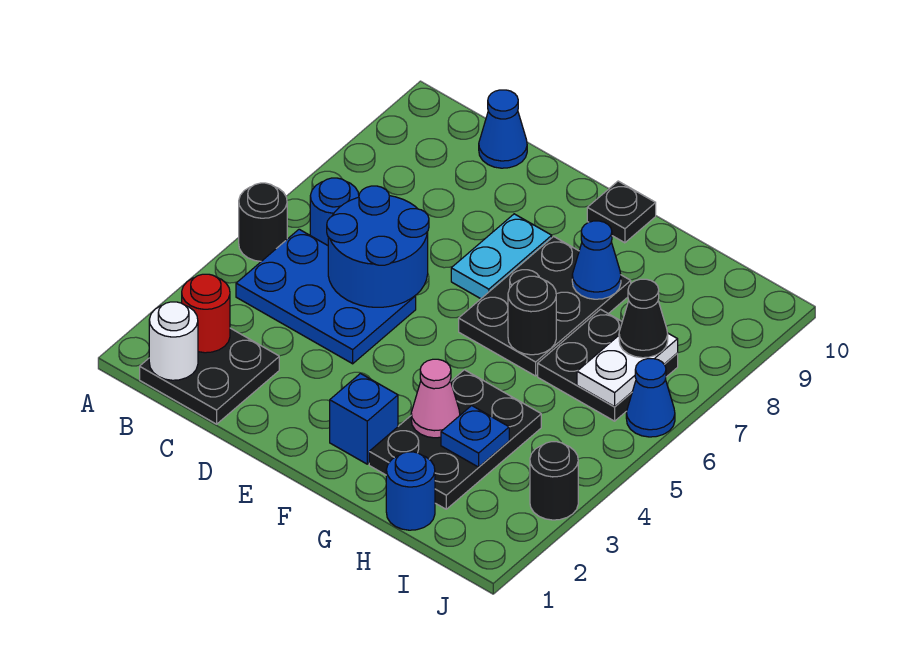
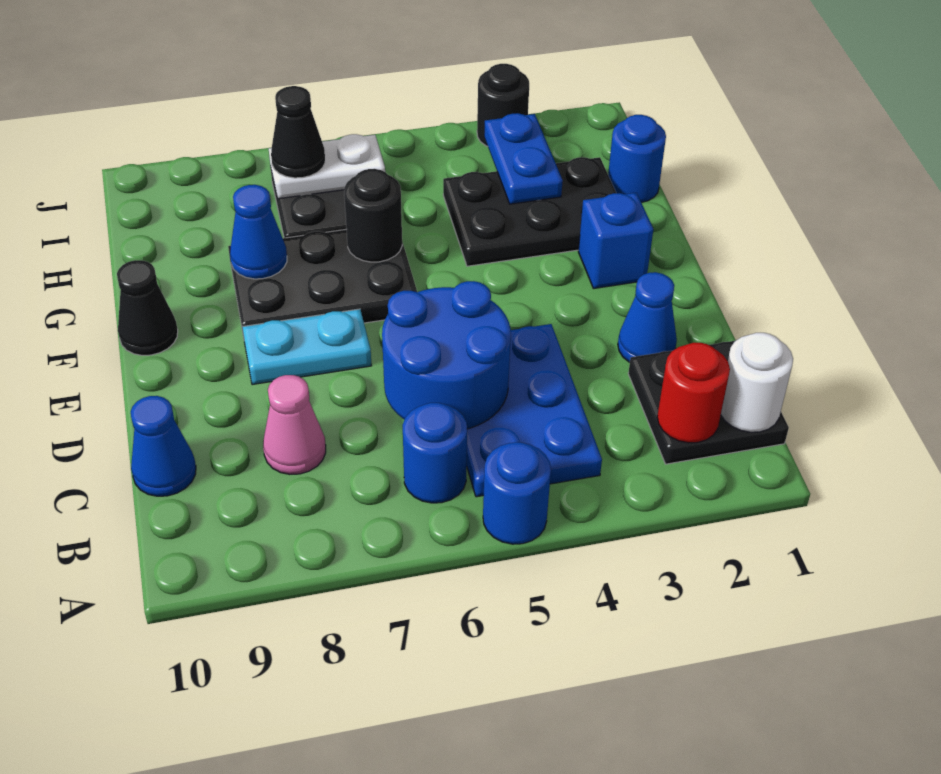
black 1x1 round brick [239,183,287,261] -> blue 1x1 round brick [483,442,551,544]
black 1x1 plate [587,181,656,243] -> black 1x1 cone [117,260,178,355]
pink 1x1 cone [411,359,460,438] -> pink 1x1 cone moved to [263,375,326,474]
blue 1x1 plate [441,406,509,467] -> blue 1x2 plate [484,113,563,204]
blue 1x1 cone [626,359,675,437] -> blue 1x1 cone moved to [618,272,677,362]

